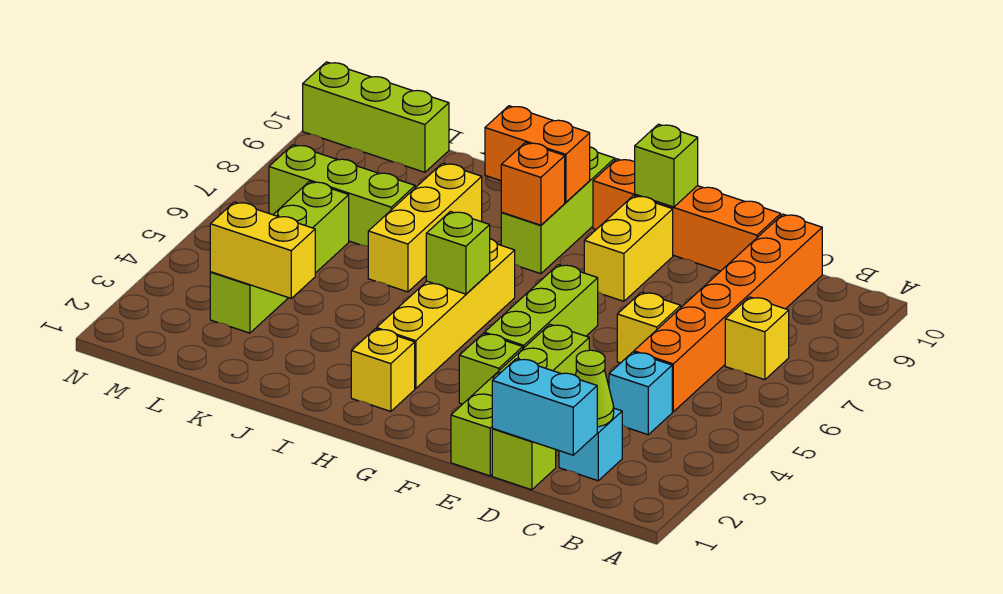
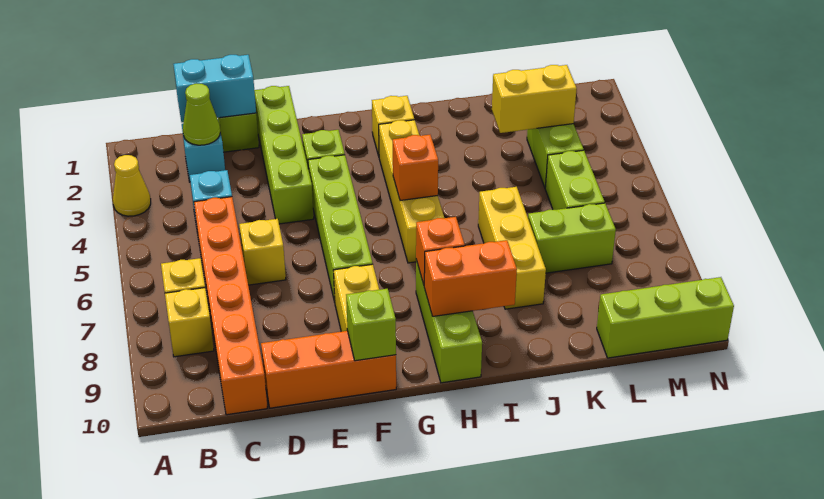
none -> yellow 1x1 cone [113,155,151,216]
none -> yellow 1x1 brick [165,288,214,357]
orange 1x4 brick [593,159,781,271] -> orange 1x3 brick [261,331,396,408]
lime 1x3 brick [484,265,598,348] -> lime 1x4 brick [308,155,373,302]
lime 1x1 brick [426,211,490,294] -> orange 1x1 brick [393,135,438,201]
lime 1x3 brick [269,145,415,246] -> lime 1x2 brick [528,203,616,273]

